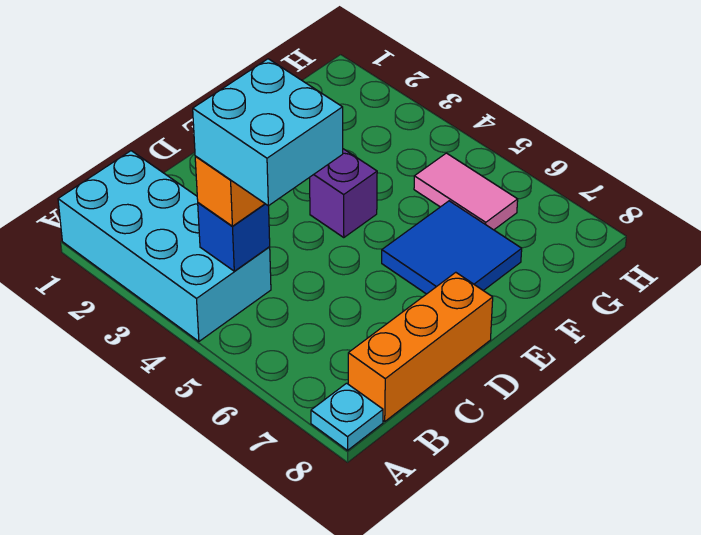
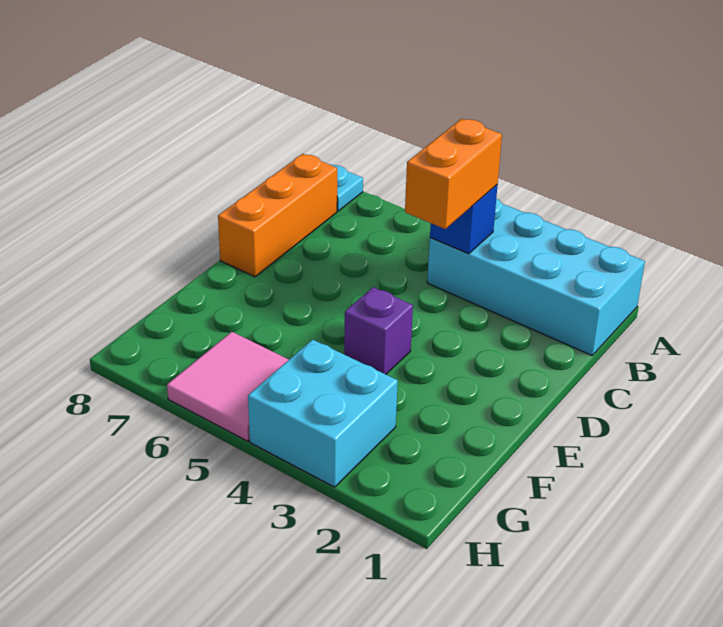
cyan 2x2 brick [193,59,343,206] -> cyan 2x2 brick moved to [248,340,398,487]
blue 2x2 tile [382,201,522,294] -> none
pink 1x2 tile [414,153,518,230] -> pink 2x2 tile [167,332,289,441]

